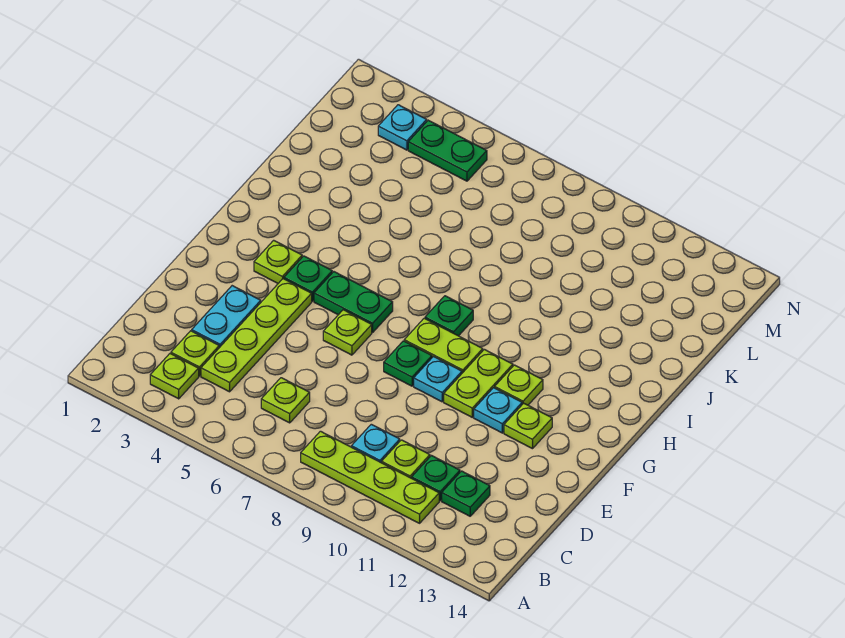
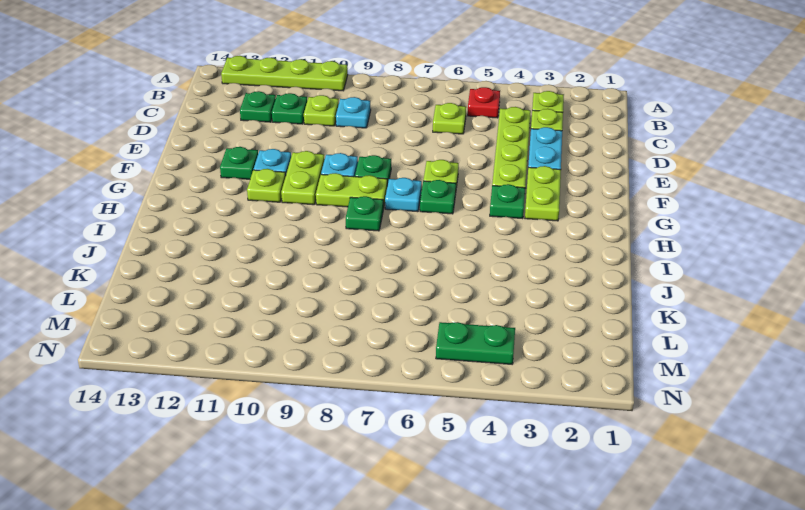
none -> red 1x1 plate [468,87,500,118]
lime 1x4 plate [301,431,439,523] -> lime 1x4 plate moved to [221,56,348,91]
lime 1x1 plate [504,403,552,449] -> green 1x1 plate [220,147,258,179]
lime 1x1 plate [254,240,302,283] -> lime 1x2 plate [525,166,561,221]
green 1x2 plate [314,272,393,332] -> green 1x1 plate [420,180,456,214]
cyan 1x1 plate [378,105,427,150] -> cyan 1x1 plate moved to [385,178,422,212]

